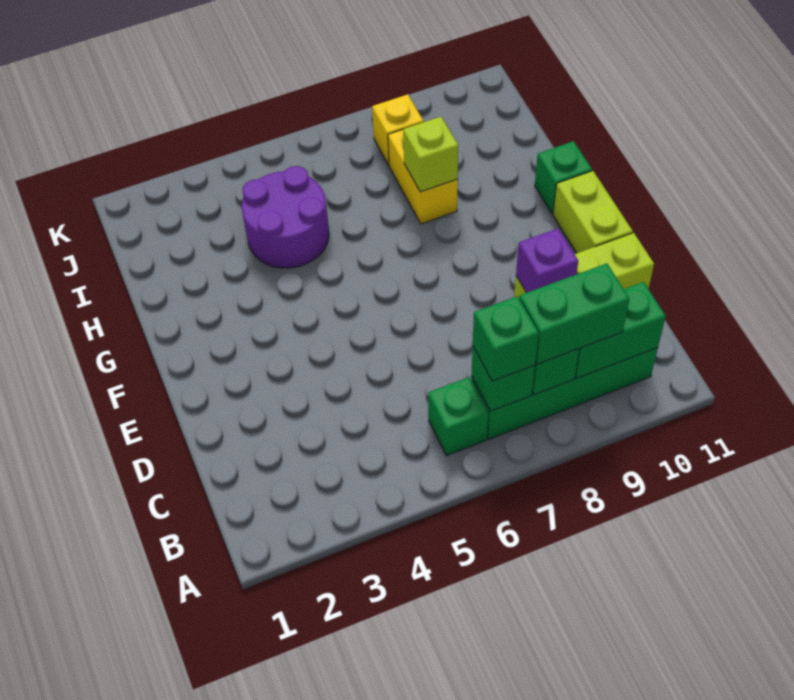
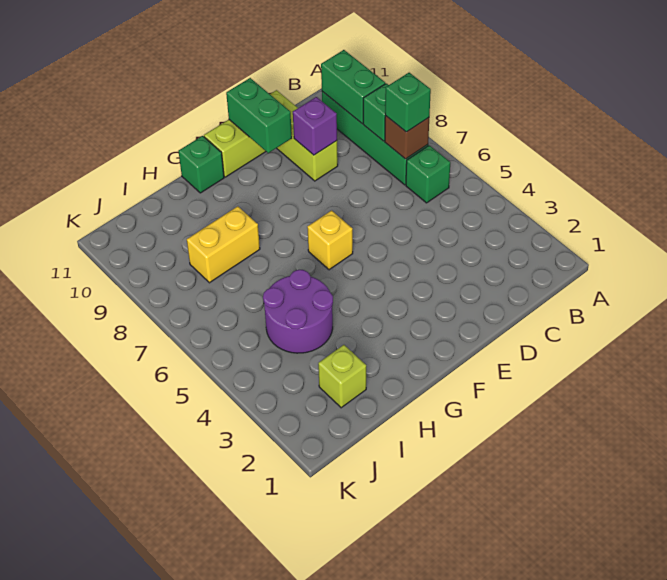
green 1x1 brick [471,347,535,411] -> brown 1x1 brick [385,116,429,159]
green 1x2 brick [519,264,630,364] -> green 1x2 brick moved to [226,78,292,153]
lime 1x1 brick [403,117,458,192] -> lime 1x1 brick moved to [318,345,366,408]
yellow 1x1 brick [372,94,424,165] -> yellow 1x1 brick moved to [307,210,353,270]

